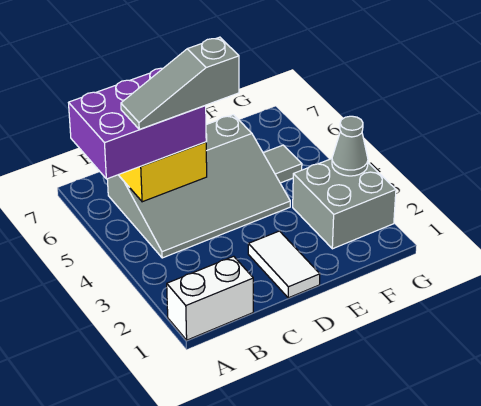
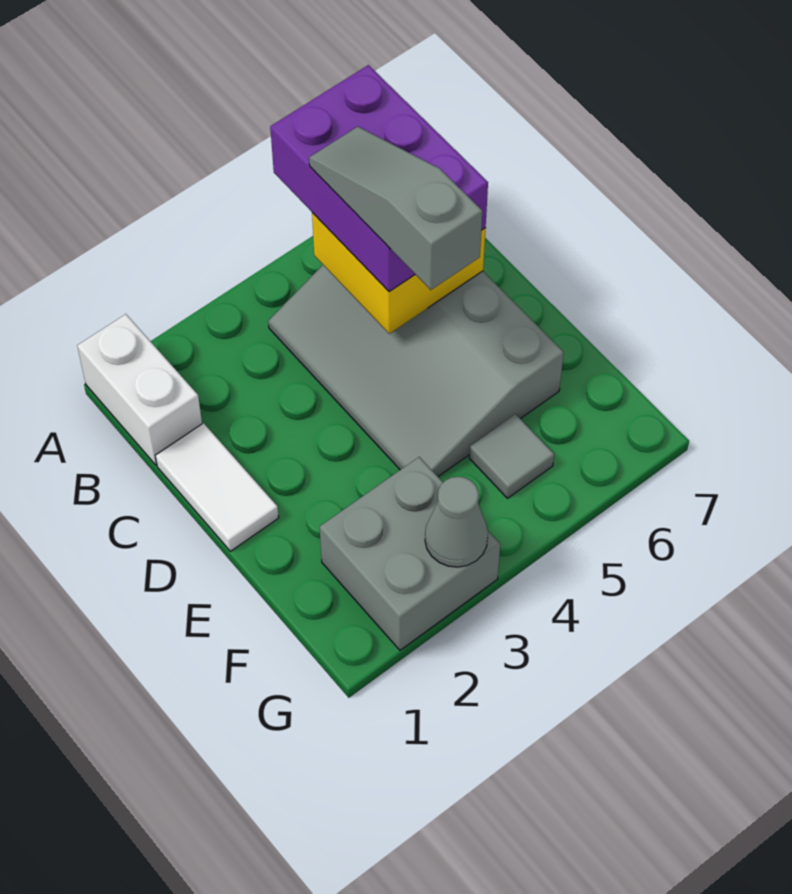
white 1x2 tile [248,231,320,298] -> white 1x2 tile turned to [155,423,279,551]

